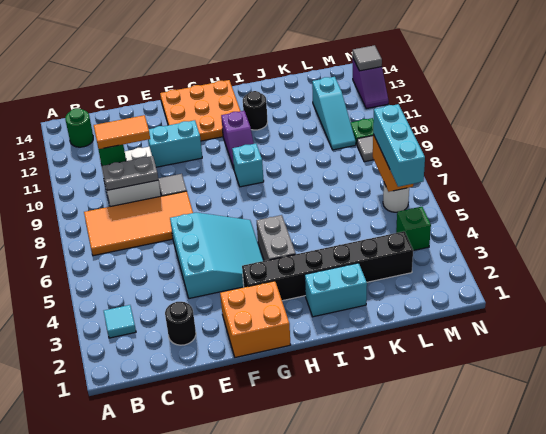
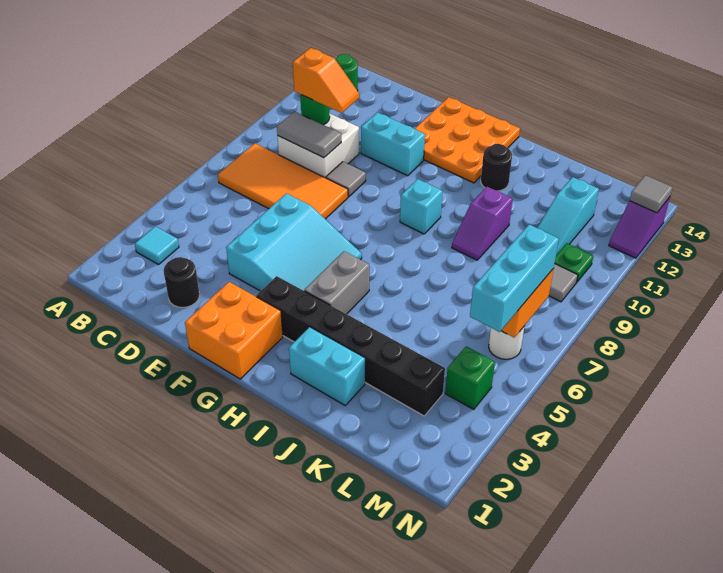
grey 1x2 plate [102,156,158,190] -> grey 1x2 tile [277,112,341,158]
orange 1x2 tile [94,115,150,149] -> orange 1x2 slope [293,48,359,113]
purple 1x2 slope [221,111,254,168] -> purple 1x2 slope moved to [452,187,513,260]

